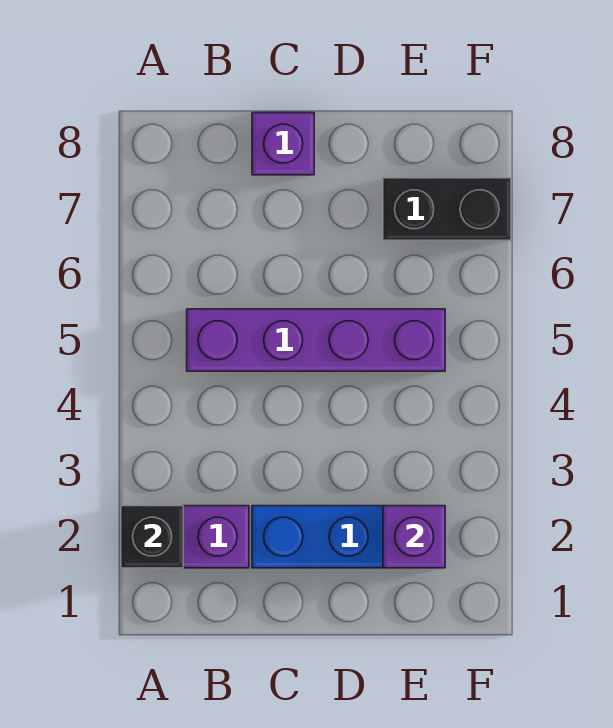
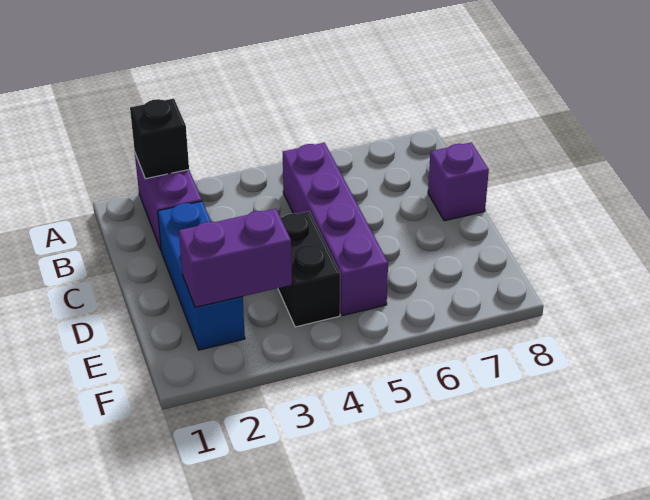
purple 1x1 brick [383,506,445,568] -> purple 1x2 brick [179,209,292,307]
black 1x2 brick [383,178,511,240] -> black 1x2 brick moved to [278,211,340,327]

